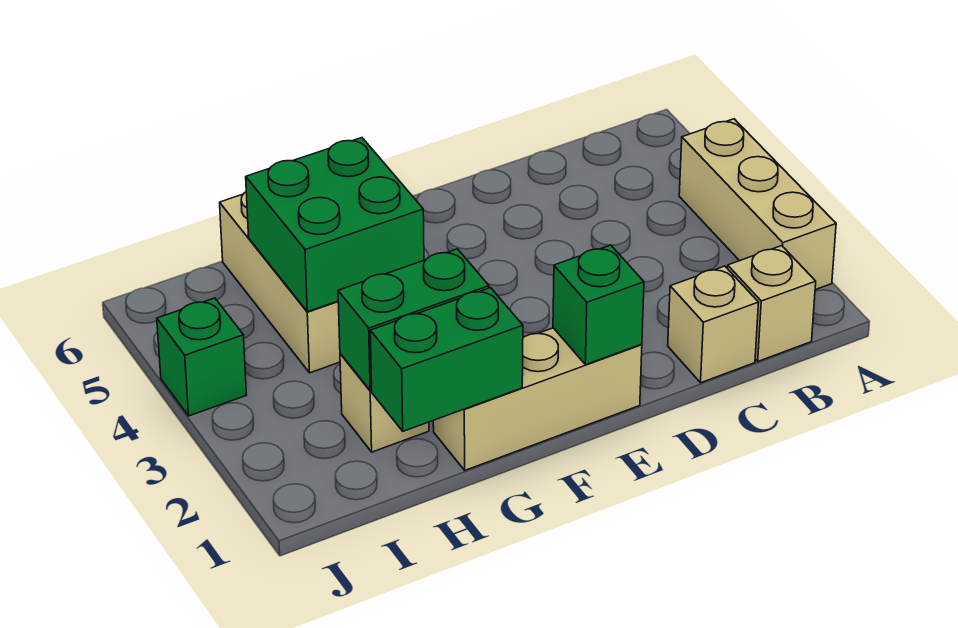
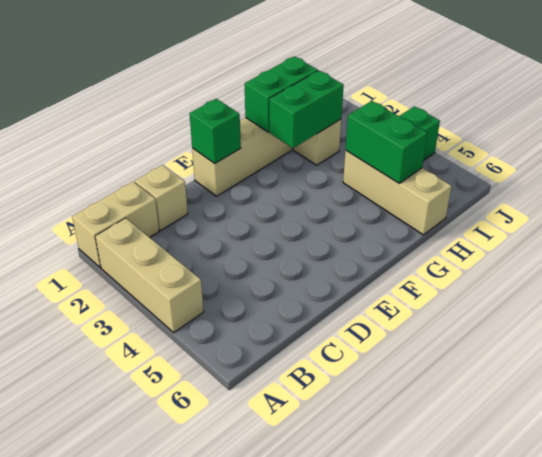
tan 1x1 brick [728,246,816,361] -> tan 1x2 brick [72,182,159,268]
green 2x2 brick [246,138,424,312] -> green 1x2 brick [345,101,428,183]

